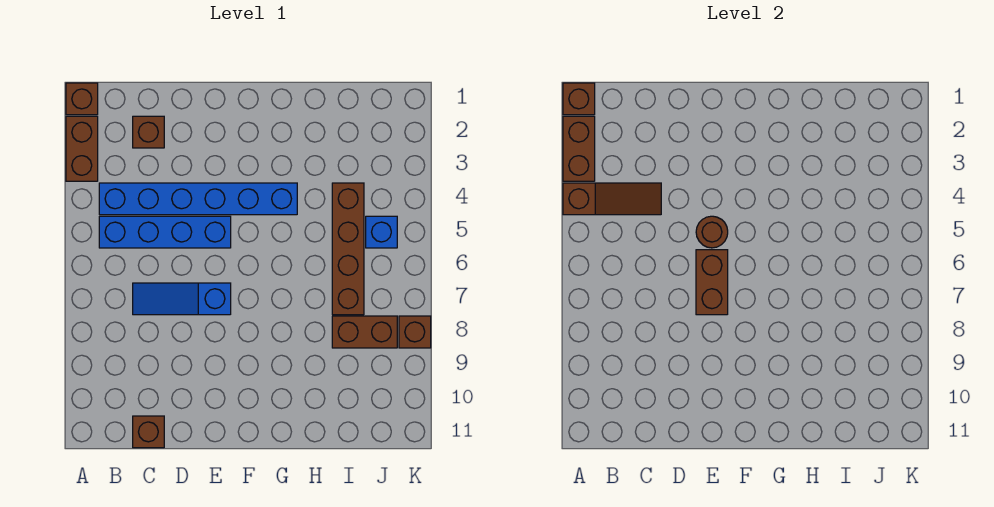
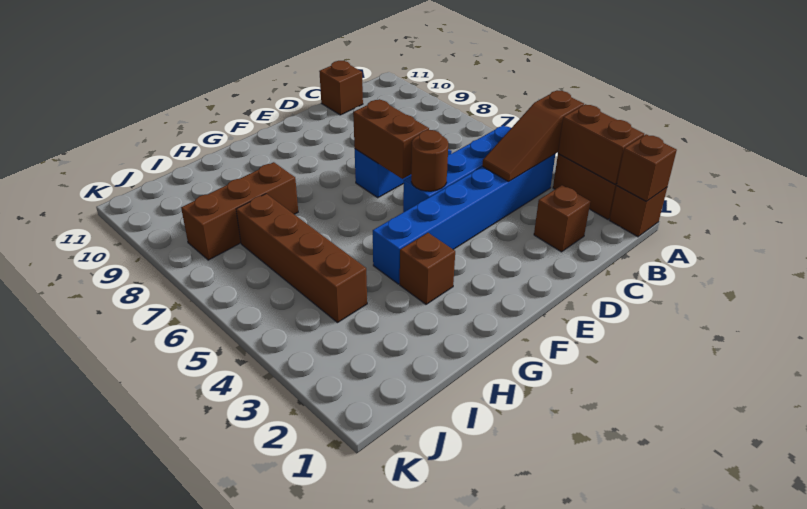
brown 1x2 brick [332,316,397,348] -> brown 1x3 brick [181,162,298,260]
blue 1x1 brick [366,216,397,248] -> none
brown 1x1 brick [399,316,431,348] -> brown 1x1 brick moved to [400,233,455,304]

